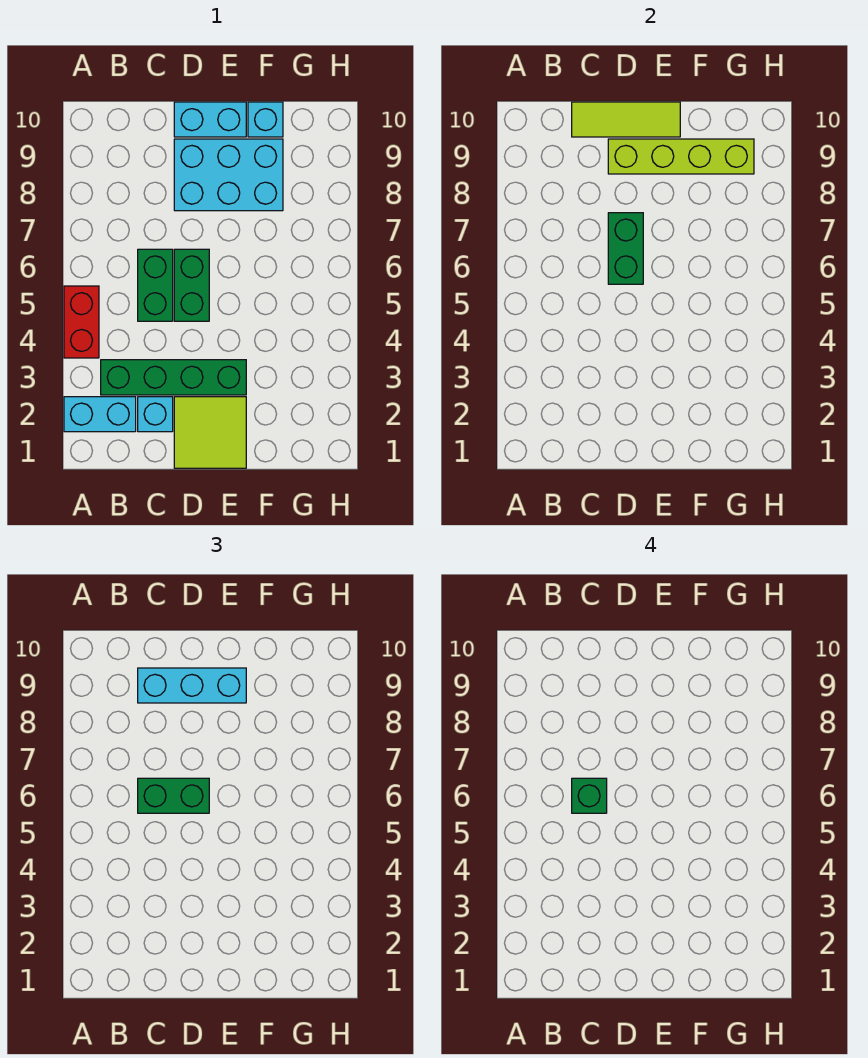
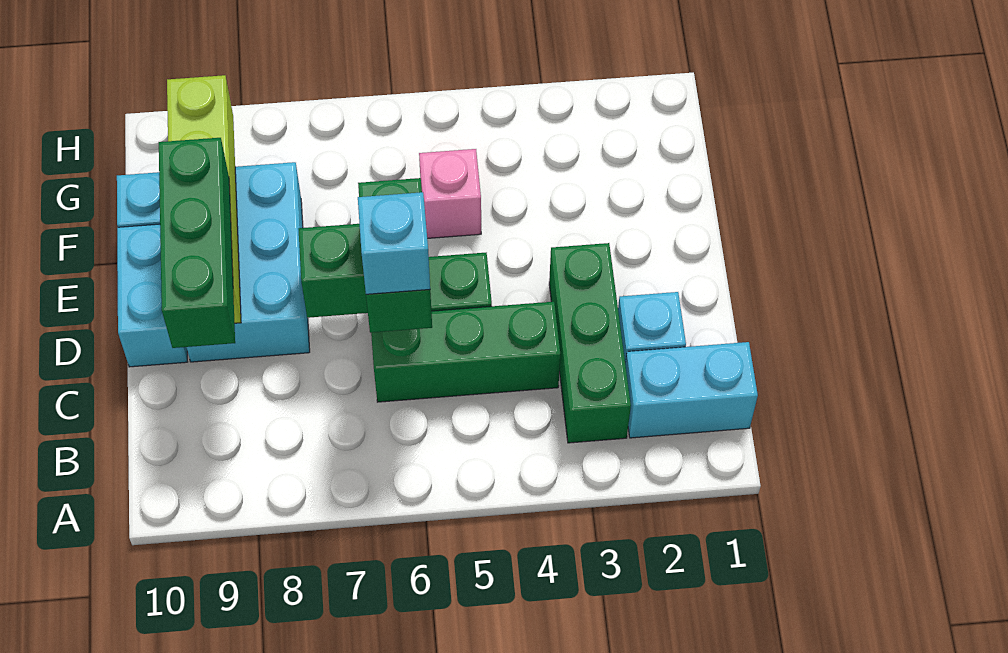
cyan 1x2 brick [64,397,136,432] -> cyan 1x2 brick turned to [625,342,758,438]
red 1x2 brick [64,286,99,358] -> none
green 1x4 brick [101,360,246,395] -> green 1x3 brick [549,243,631,443]
green 1x2 brick [138,249,173,321] -> green 1x3 brick [371,302,560,402]
green 1x1 brick [572,778,607,813] -> cyan 1x1 brick [358,192,430,294]
cyan 1x3 brick [138,668,246,703] -> green 1x3 brick [159,138,235,348]
lime 1x3 tile [572,102,680,137] -> none
lime 2x2 tile [174,397,246,468] -> none
none -> pink 1x1 brick [419,149,481,238]

